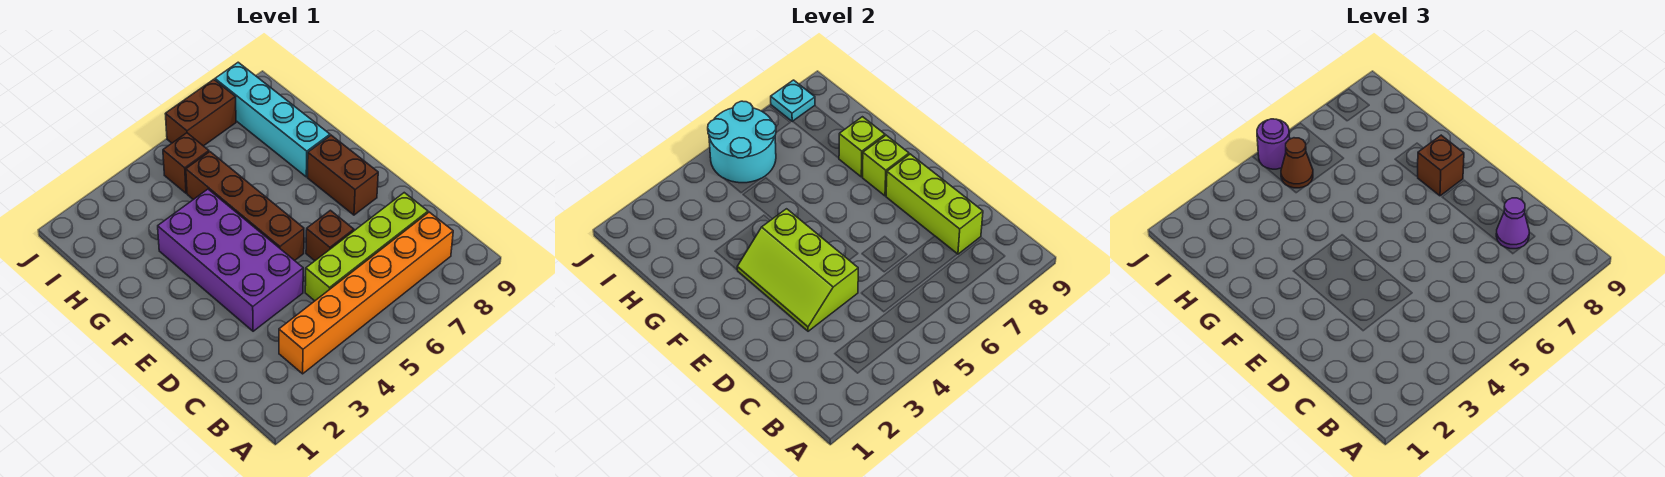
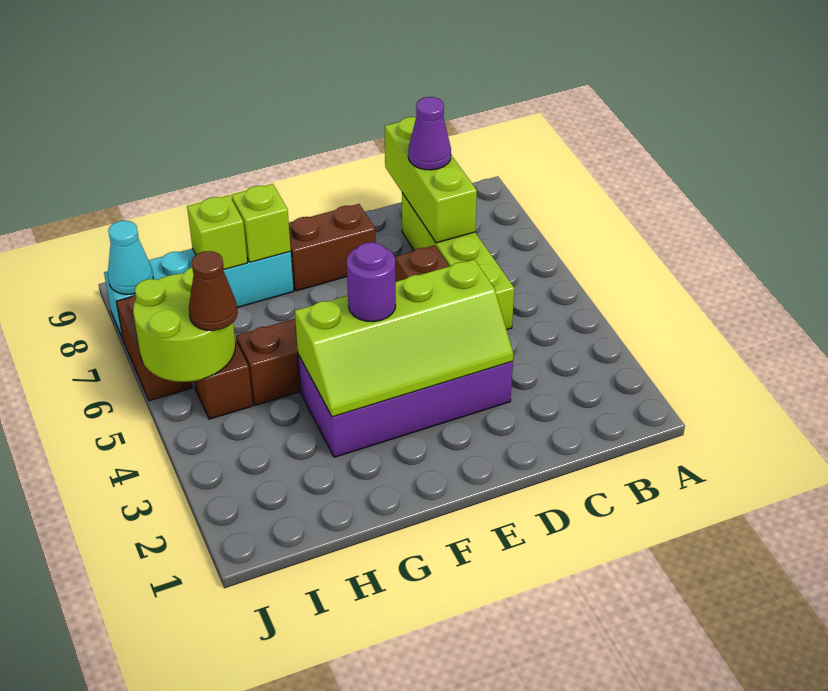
orange 1x6 brick [279,212,453,374] -> none
lime 1x3 brick [886,154,983,254] -> lime 1x3 brick turned to [385,117,477,243]
lime 2x3 slope [737,209,858,331] -> lime 2x4 slope [295,259,513,417]
lime 1x1 brick [863,135,909,196] -> lime 1x1 brick moved to [187,195,247,269]
brown 1x1 brick [1418,135,1464,196] -> none
cyan 2x2 round brick [708,101,776,183] -> lime 2x2 round brick [133,267,236,382]
purple 1x1 round brick [1257,119,1290,169] -> purple 1x1 round brick moved to [347,242,396,322]
cyan 1x1 plate [771,80,815,121] -> cyan 1x1 cone [108,221,153,294]

